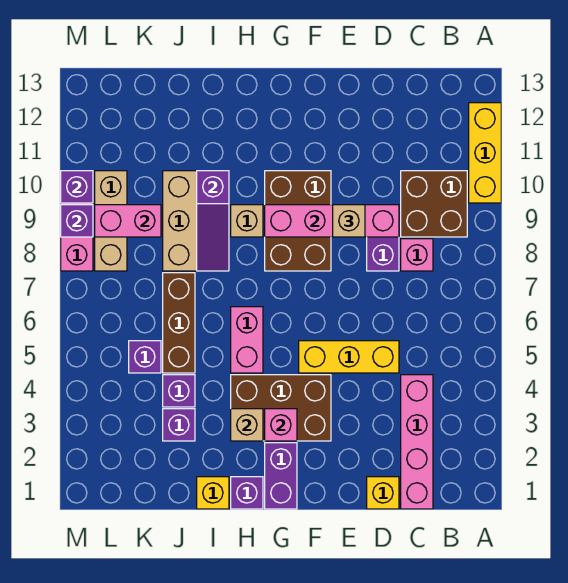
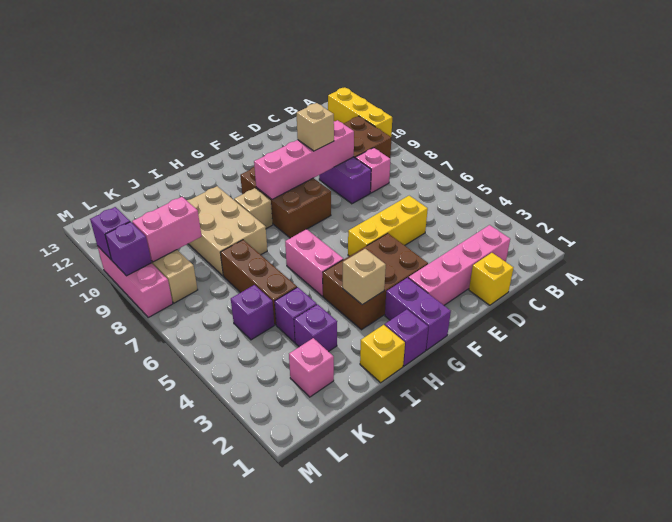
pink 1x4 brick [401,375,433,509] -> pink 1x4 brick turned to [409,225,510,305]
pink 1x1 brick [265,409,297,441] -> pink 1x1 brick moved to [289,338,334,397]
purple 1x3 slope [197,171,229,271] -> none

